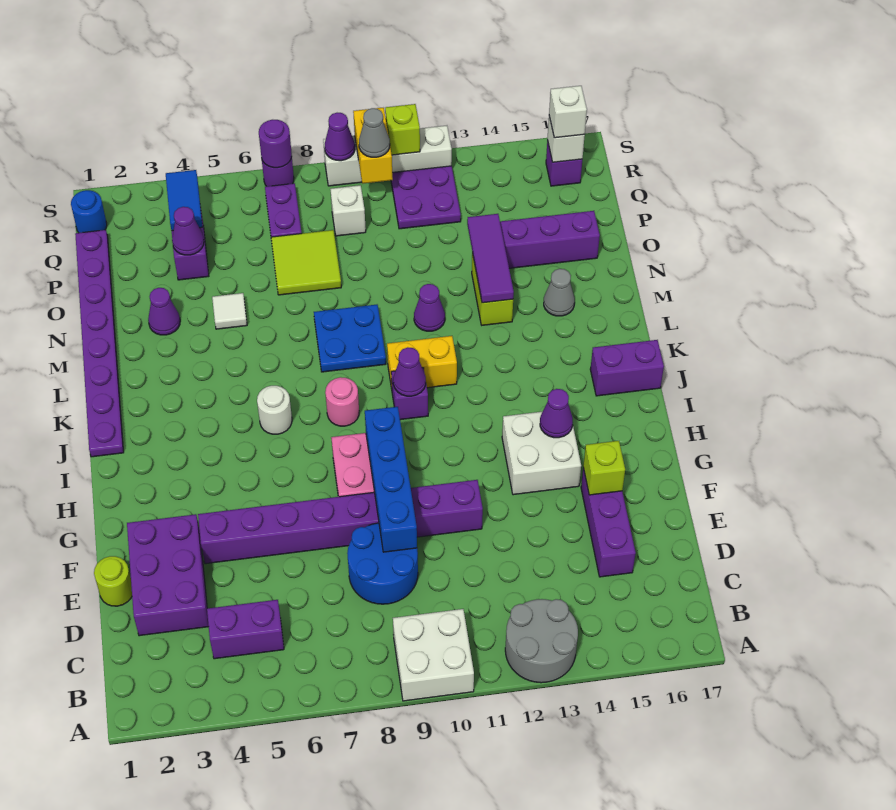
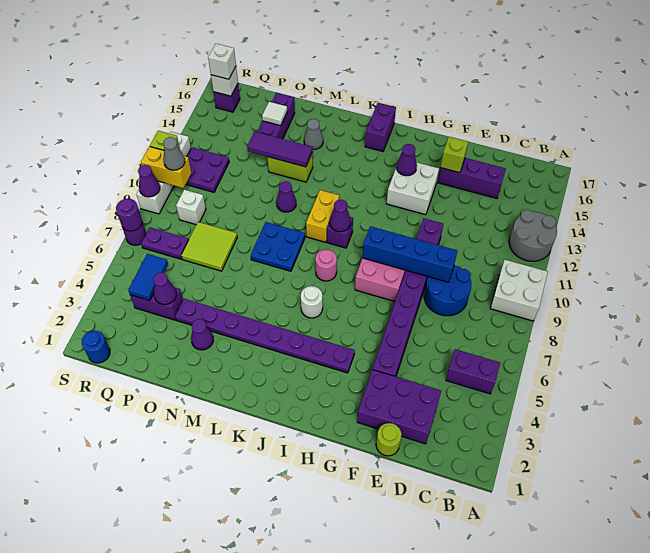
purple 1x2 brick [207,600,284,659] -> purple 1x2 brick turned to [446,349,500,394]
purple 1x8 plate [75,230,124,457] -> purple 1x8 plate moved to [175,299,355,373]
white 1x1 tile [212,293,247,329] -> white 1x1 tile moved to [262,102,287,126]
blue 1x2 tile [166,170,202,231] -> blue 1x2 tile turned to [128,254,168,301]

